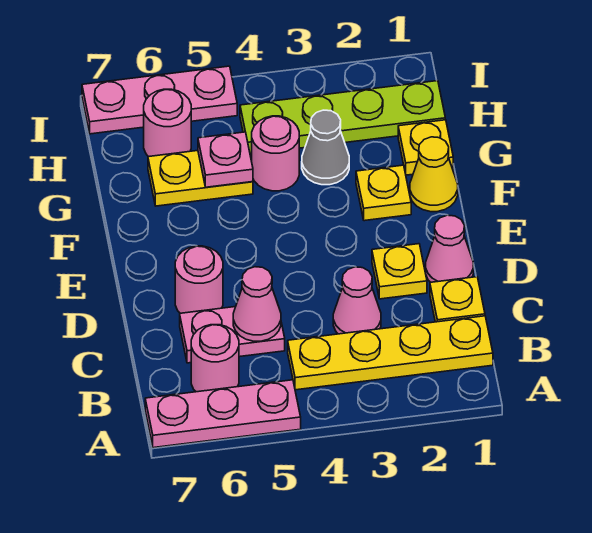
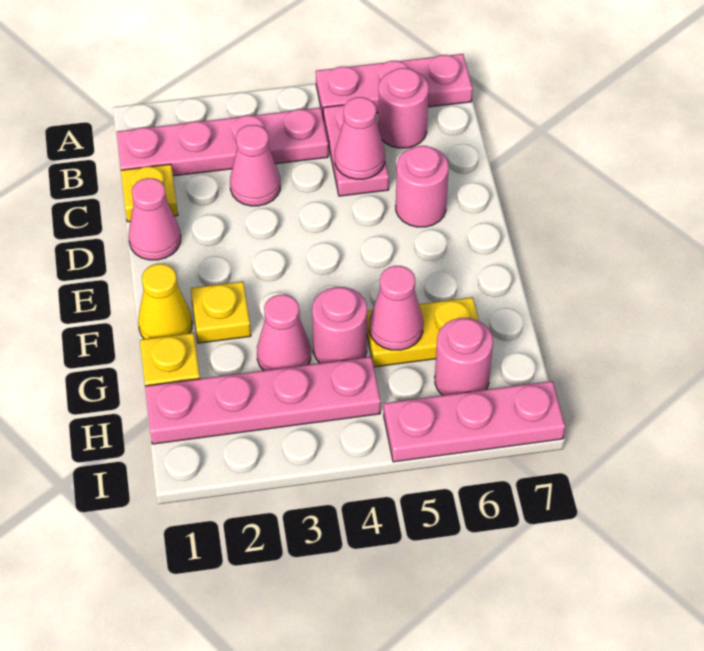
yellow 1x4 plate [288,316,493,390] -> pink 1x4 plate [117,108,328,176]
pink 1x2 plate [180,307,285,363] -> pink 1x2 plate turned to [323,105,389,196]
yellow 1x1 plate [372,244,427,299] -> none
grey 1x1 cone [302,110,349,185] -> pink 1x1 cone [257,295,311,371]
pink 1x1 plate [198,132,253,187] -> pink 1x1 cone [369,266,423,350]
lime 1x4 plate [240,81,445,154] -> pink 1x4 plate [145,357,381,444]

